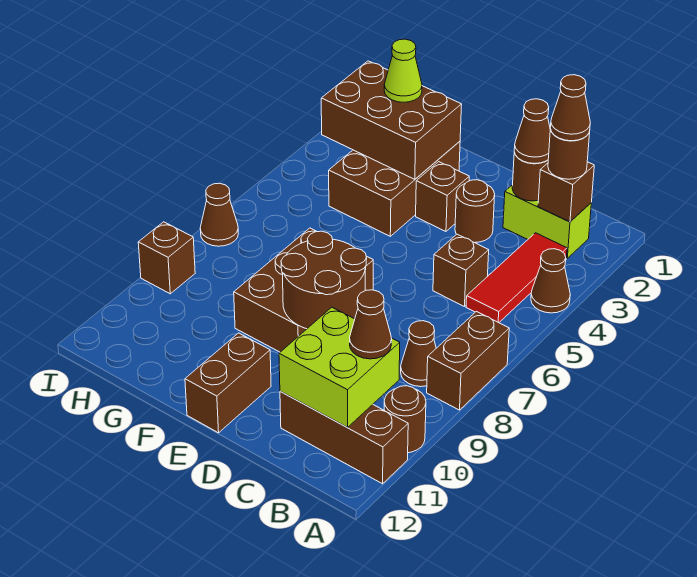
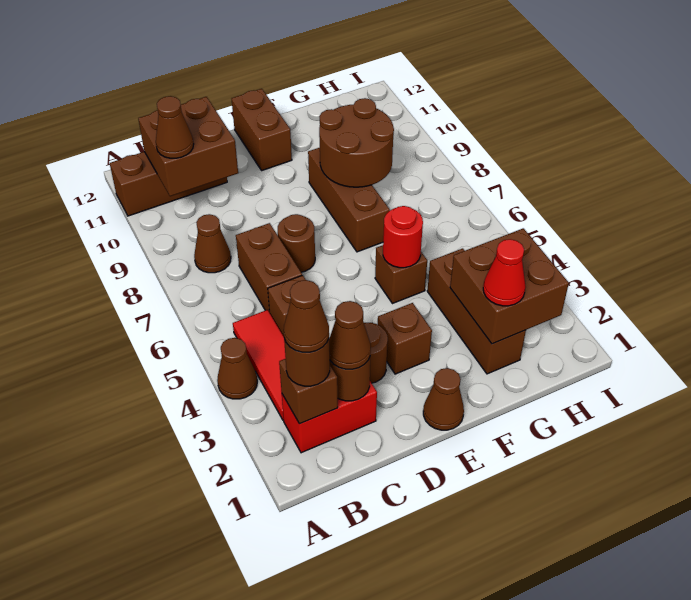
brown 1x2 brick [427,312,509,410] -> brown 1x2 brick moved to [236,223,302,313]
brown 1x1 round brick [384,386,426,453] -> brown 1x1 round brick moved to [278,214,315,272]
lime 1x2 brick [503,185,591,258] -> red 1x2 brick [282,382,377,453]
lime 2x2 brick [279,307,400,427] -> brown 2x2 brick [138,97,238,196]
brown 2x2 round brick [281,231,367,329] -> brown 2x2 round brick moved to [319,98,394,187]
brown 2x3 brick [234,228,373,352] -> brown 1x3 brick [308,148,390,252]
brown 2x3 brick [329,141,460,236] -> brown 1x3 brick [427,248,526,374]
brown 2x3 brick [321,61,462,179] -> brown 2x2 brick [450,228,569,344]
none -> red 1x1 round brick [383,206,423,268]
lime 1x1 cone [384,39,422,102] -> red 1x1 cone [483,239,526,306]
brown 1x1 cone [200,183,238,246] -> brown 1x1 cone moved to [423,368,464,430]
brown 1x1 brick [138,222,195,294] -> brown 1x1 brick moved to [375,245,427,304]

